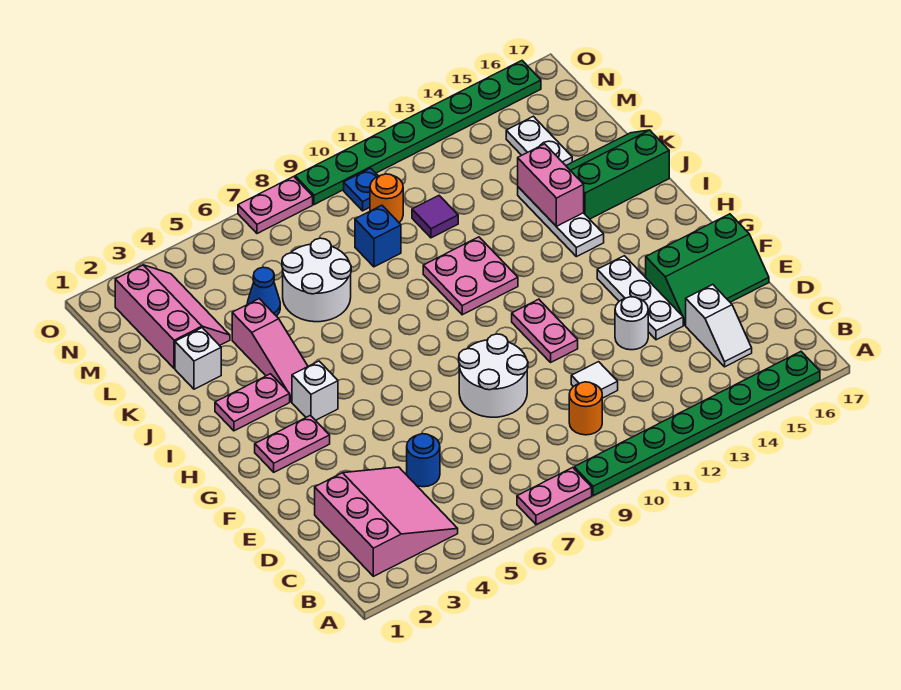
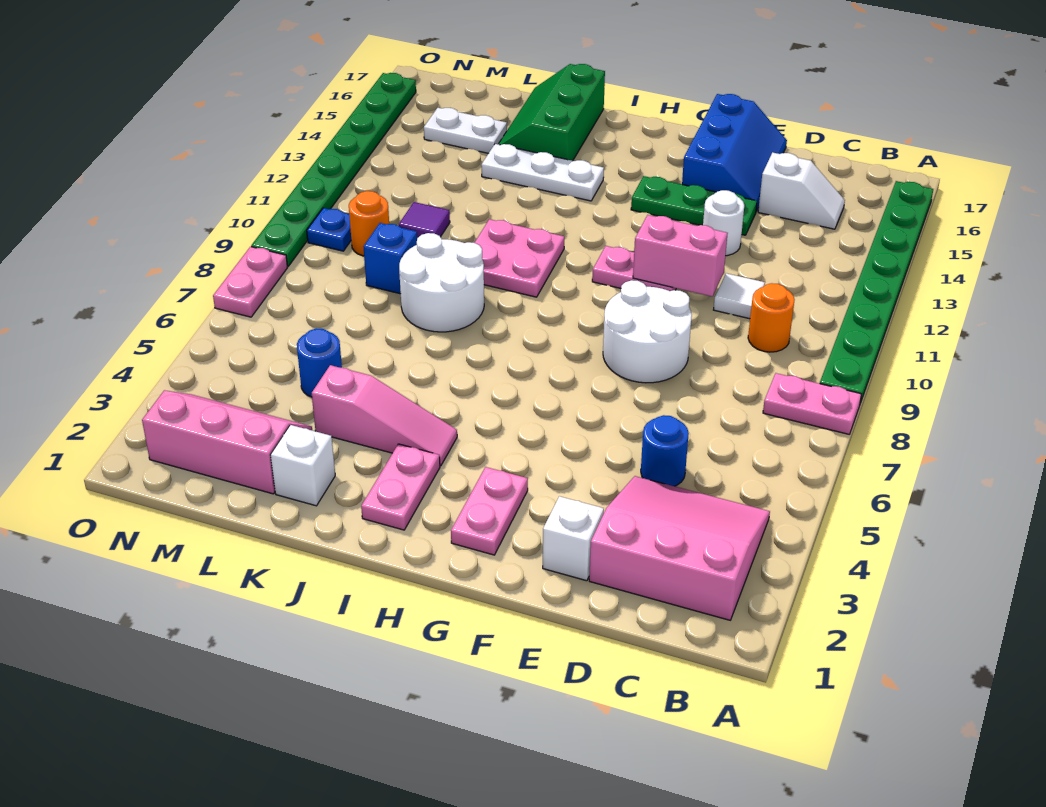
pink 1x2 plate [517,468,592,525] -> pink 1x2 plate turned to [763,373,861,434]
white 1x3 plate [597,256,683,340] -> green 1x3 plate [631,176,757,235]
green 2x3 slope [646,214,769,325] -> blue 2x3 slope [682,94,787,211]
white 1x1 brick [292,361,338,420] -> white 1x1 brick moved to [543,496,604,581]
pink 1x2 brick [518,144,584,226] -> pink 1x2 brick moved to [633,215,728,297]
white 2x2 round brick [282,238,351,322] -> white 2x2 round brick moved to [399,233,484,332]
blue 1x1 cone [247,267,280,316] -> blue 1x1 round brick [297,328,342,397]

